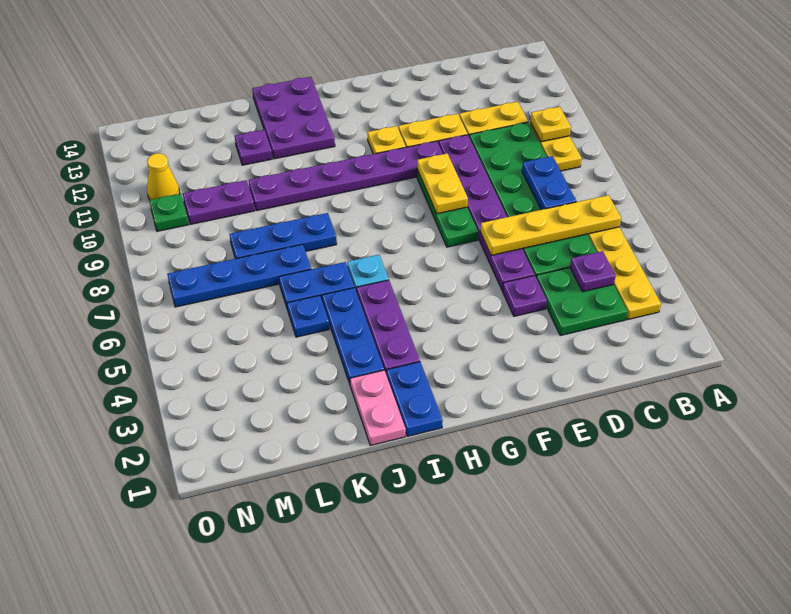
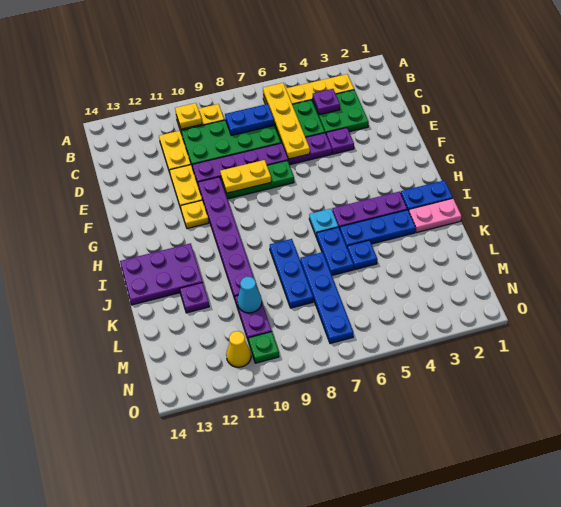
none -> cyan 1x1 cone [237,277,262,313]

